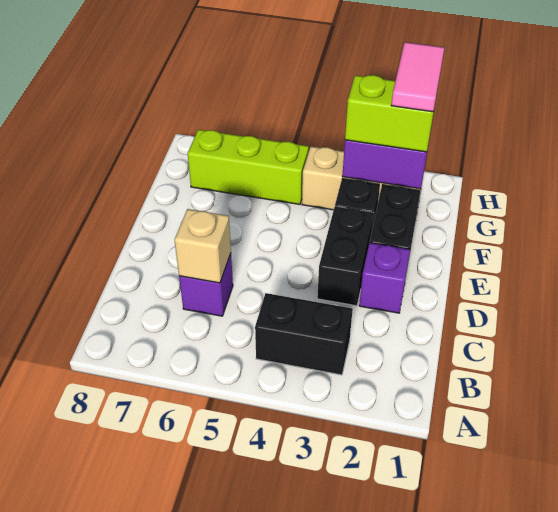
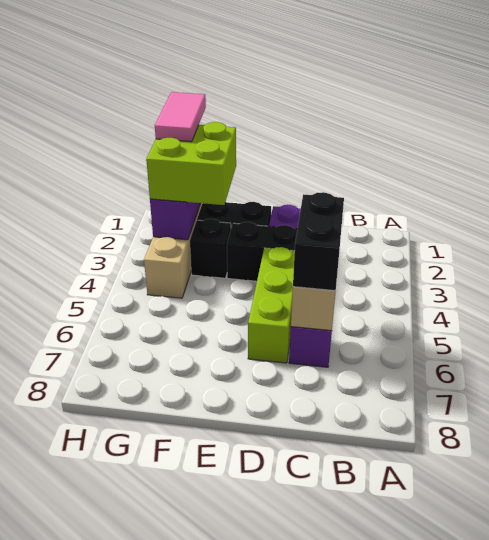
black 1x2 brick [255,293,353,375] -> black 1x2 brick moved to [293,192,344,291]
lime 1x2 brick [345,75,436,152] -> lime 2x2 brick [146,122,236,205]
pink 1x2 tile [391,42,444,112] -> pink 1x2 tile turned to [155,92,206,142]
lime 1x3 brick [188,130,309,204] -> lime 1x3 brick moved to [248,247,295,363]

